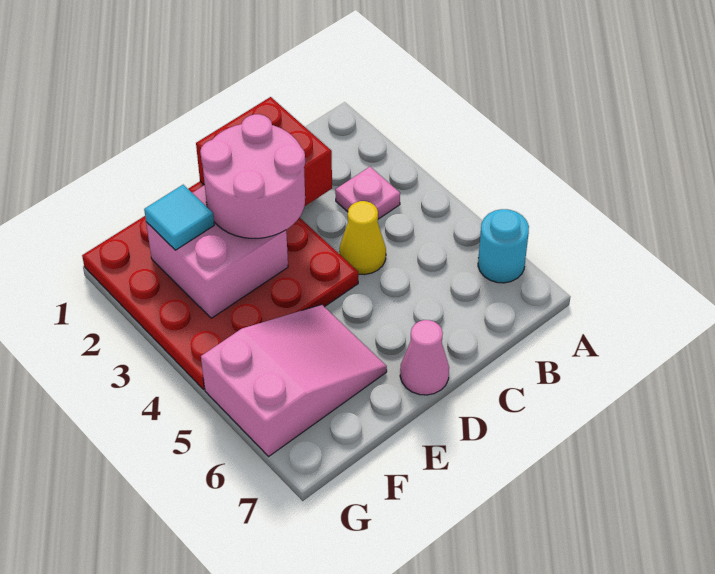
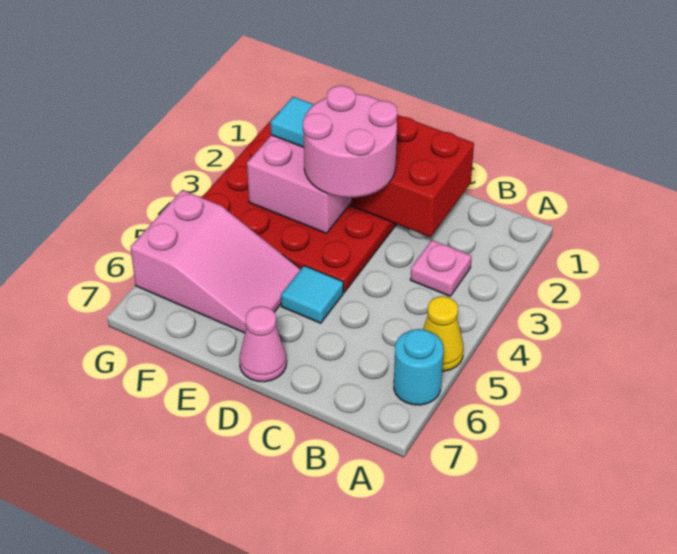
yellow 1x1 cone [339,201,386,275] -> yellow 1x1 cone moved to [423,296,463,371]
none -> cyan 1x1 tile [281,266,343,323]

